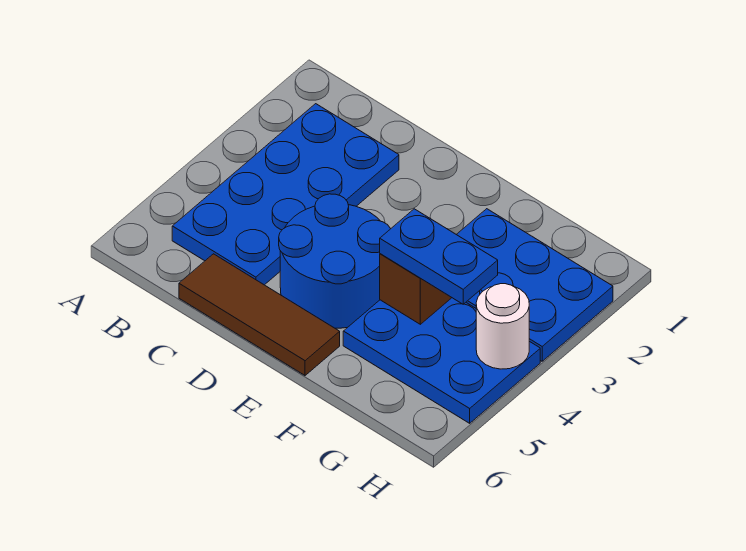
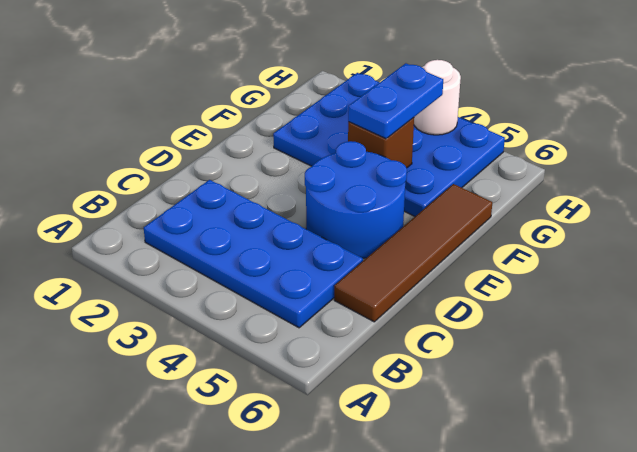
brown 1x3 tile [179,254,340,375] -> brown 1x4 tile [334,184,492,322]

